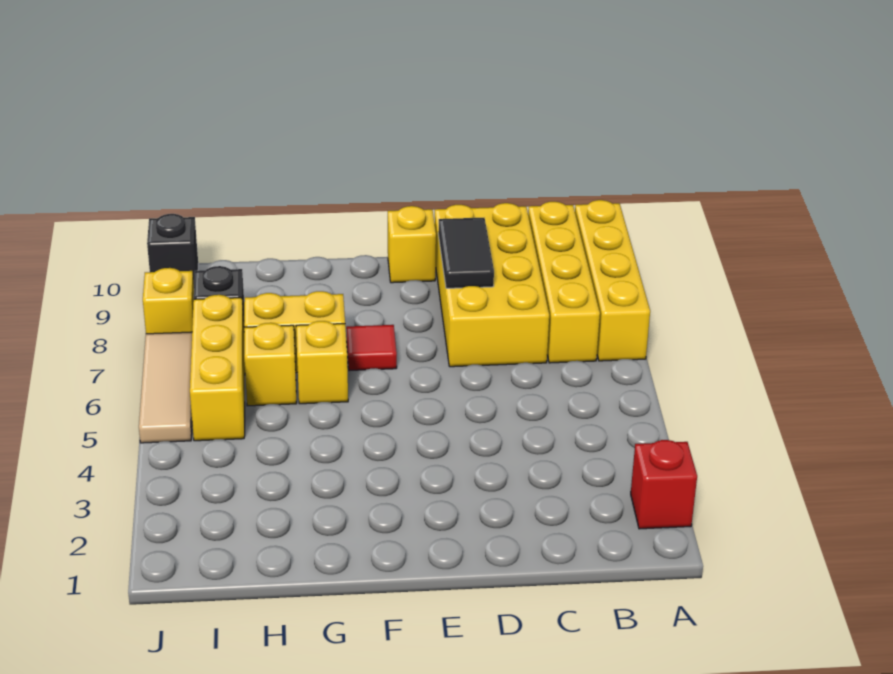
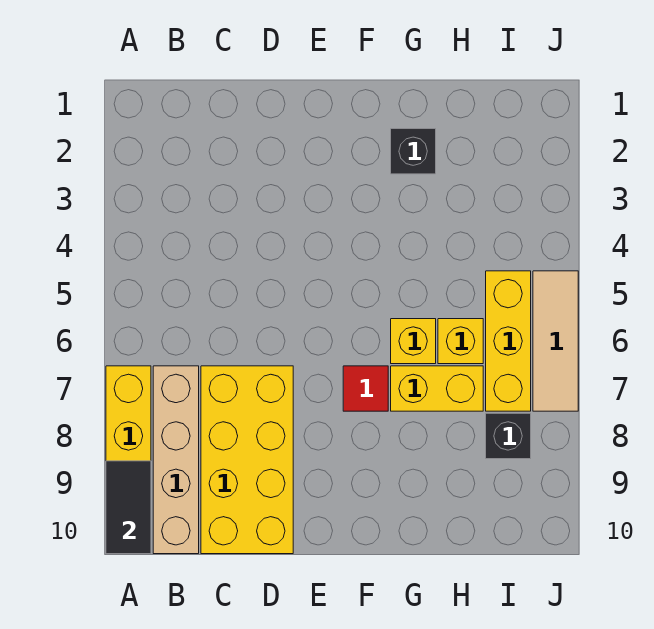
red 1x1 brick [631,440,697,529] -> none
yellow 1x4 brick [528,202,600,363] -> tan 1x4 brick [153,366,199,554]
black 1x2 tile [438,218,494,288] -> black 1x2 tile moved to [106,461,151,554]
yellow 1x1 brick [388,206,436,283] -> none
yellow 1x1 brick [143,268,194,334] -> none
black 1x1 brick [147,214,198,284] -> black 1x1 brick moved to [391,129,436,174]

